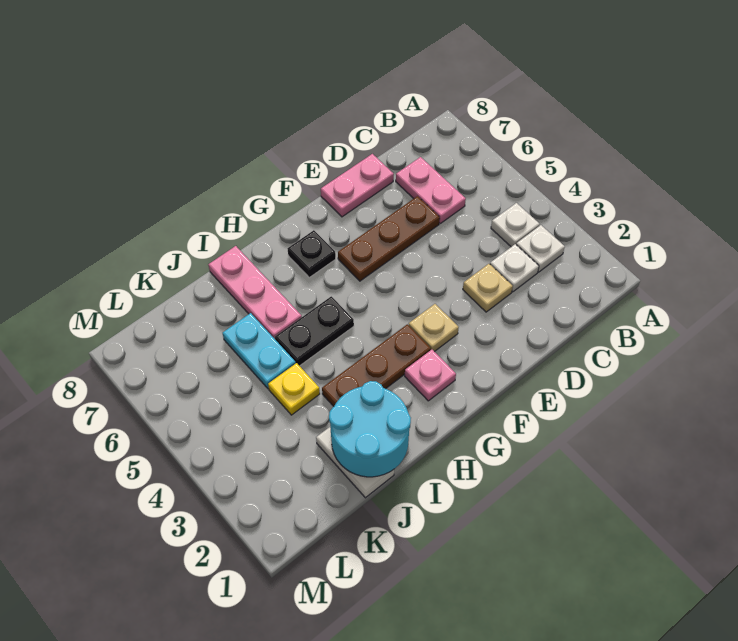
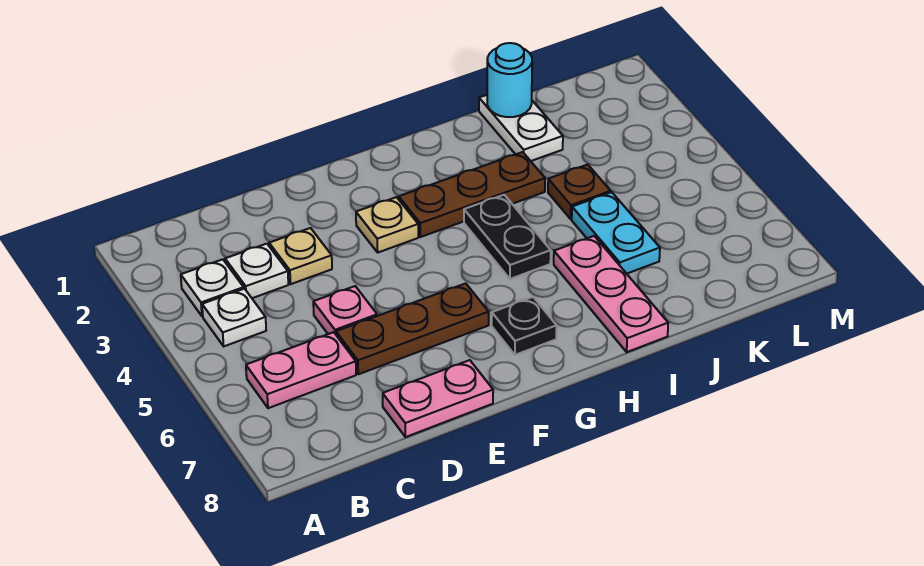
pink 1x2 plate [396,157,466,223] -> pink 1x2 plate turned to [246,332,356,408]
pink 1x1 plate [405,350,456,401] -> pink 1x1 plate moved to [313,286,377,334]
black 1x2 plate [275,296,354,366] -> black 1x2 plate turned to [464,195,551,279]
cyan 2x2 round brick [329,381,411,477] -> cyan 1x1 round brick [487,43,532,117]
yellow 1x1 plate [268,363,320,415] -> brown 1x1 plate [548,164,611,219]

